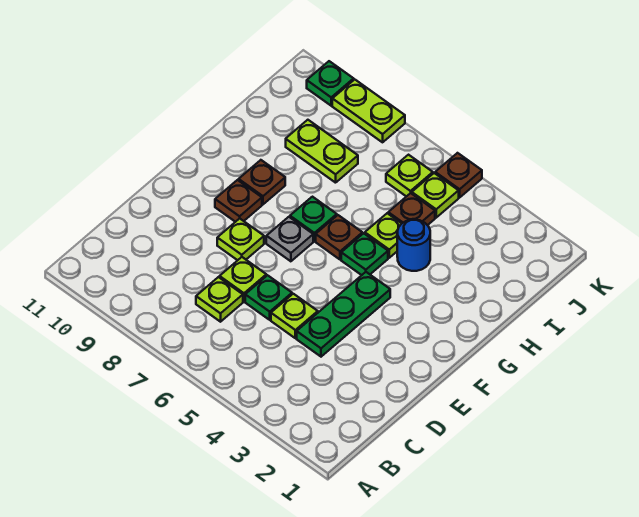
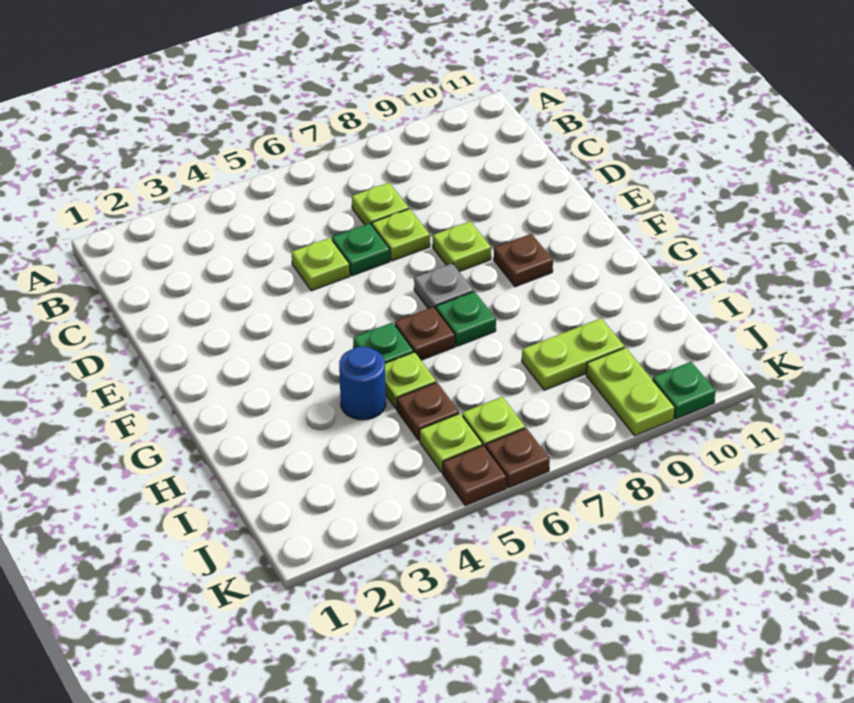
green 1x3 plate [297,272,390,357] -> none
brown 1x1 plate [239,160,285,204] -> brown 1x1 plate moved to [486,428,550,488]
lime 1x2 plate [332,80,405,142] -> lime 1x2 plate turned to [586,348,675,436]

